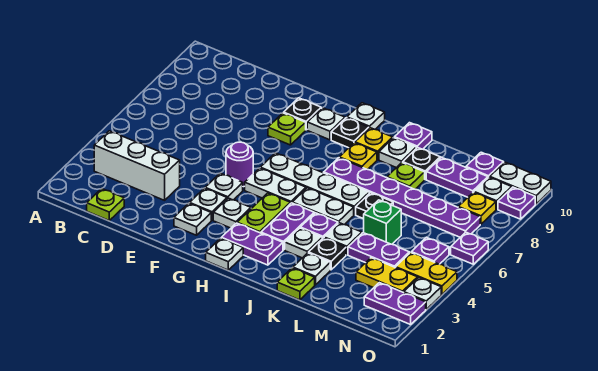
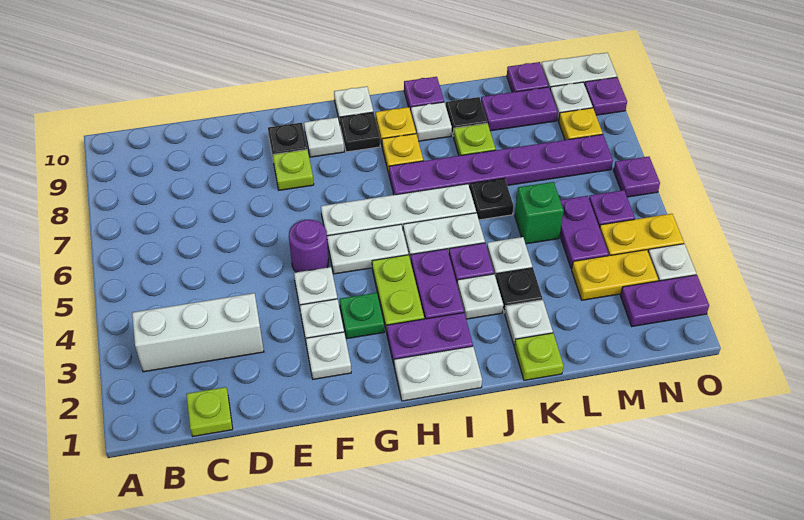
white 1x1 plate [213,198,251,228] -> green 1x1 plate [340,293,384,339]
white 1x1 plate [206,238,243,270] -> white 1x2 plate [394,346,482,401]
purple 1x2 plate [348,233,409,268] -> purple 1x2 plate turned to [560,196,609,269]

